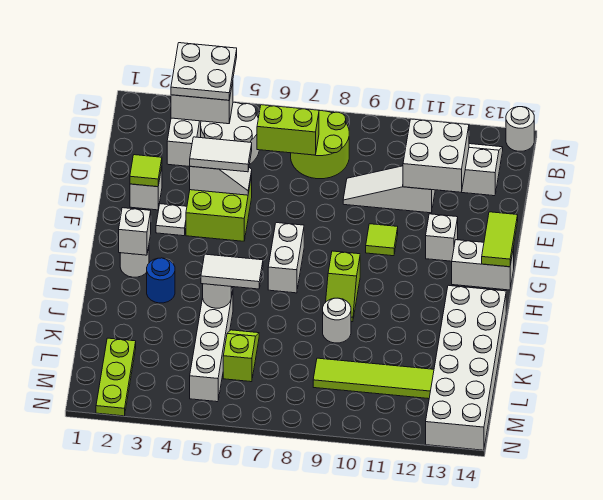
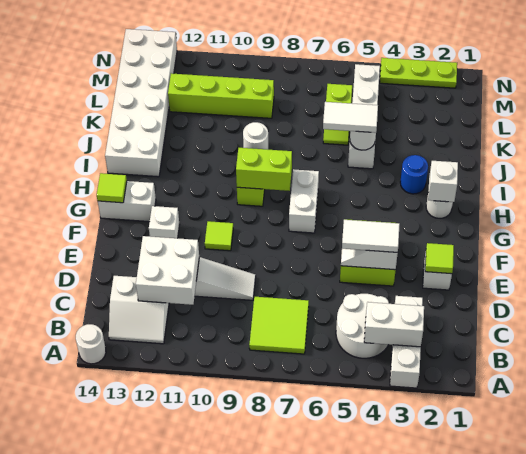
white 2x2 plate [171,43,237,100] -> none
lime 2x2 round brick [291,111,349,179] -> lime 2x2 tile [249,297,309,354]
lime 1x2 brick [257,105,319,155] -> lime 1x2 brick moved to [236,148,292,191]
white 1x1 plate [156,204,187,236] -> none
lime 1x2 tile [482,212,518,267] -> lime 1x1 tile [97,173,127,203]
lime 1x3 plate [96,338,136,416] -> lime 1x3 plate turned to [380,58,457,88]
lime 1x4 tile [313,358,434,399] -> lime 1x4 brick [168,73,274,118]

